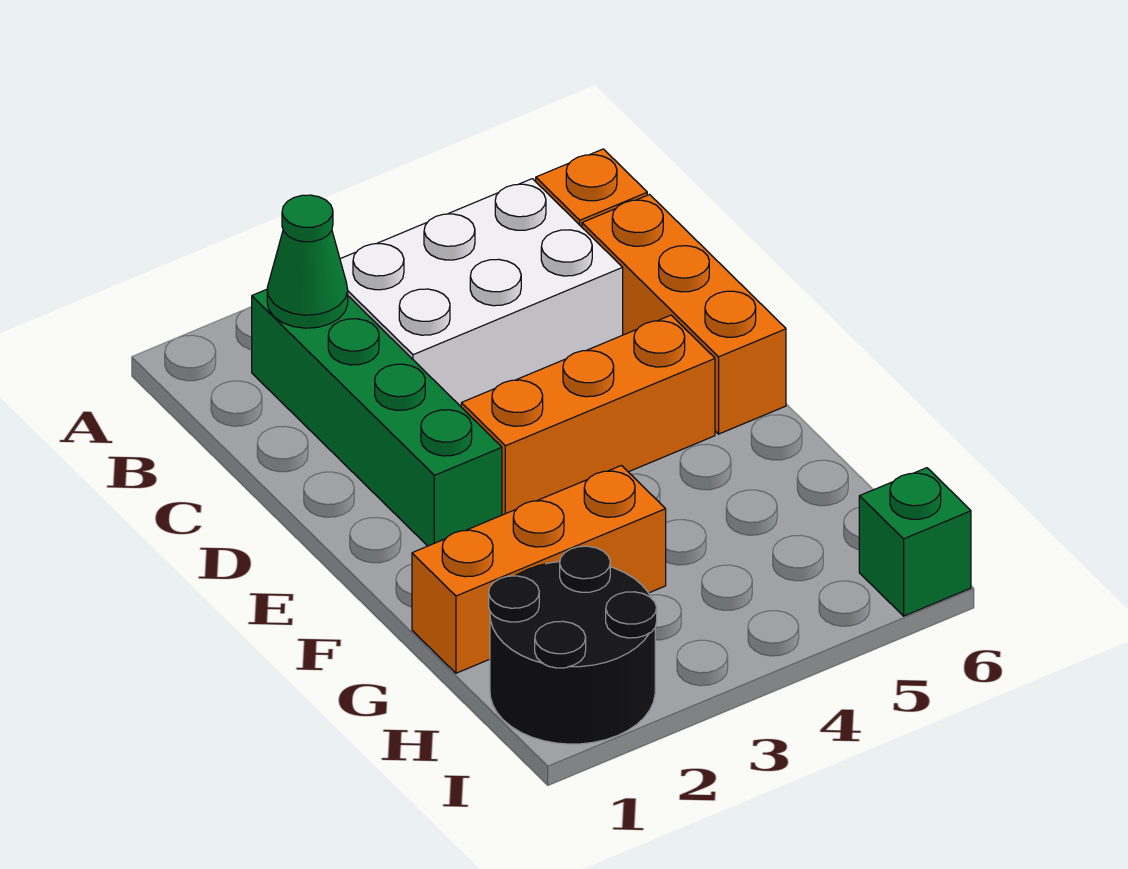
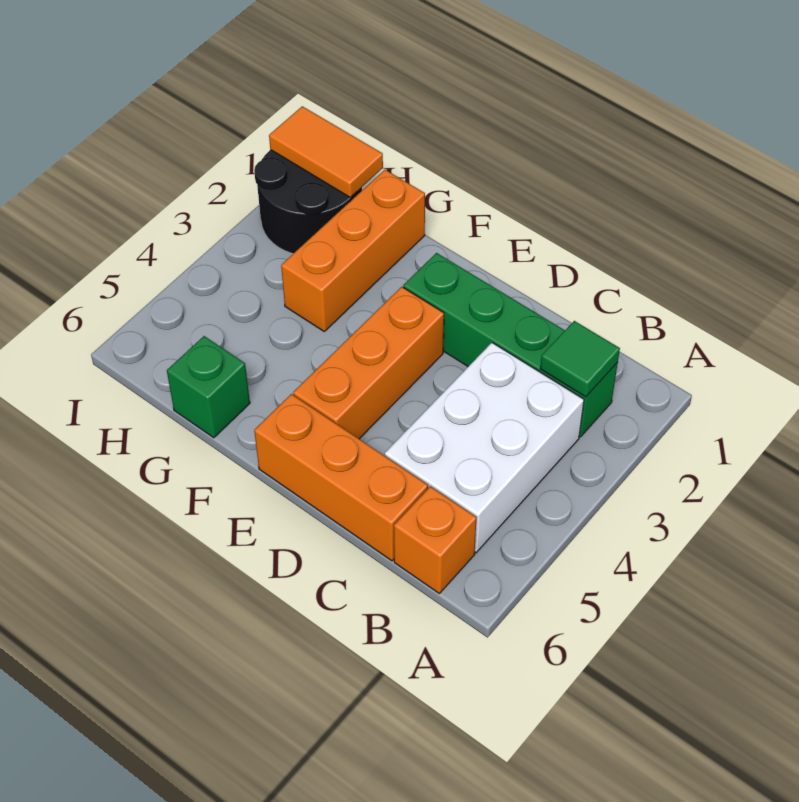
green 1x1 cone [267,195,348,328] -> green 1x1 tile [540,321,620,397]
none -> orange 1x2 tile [269,106,383,198]
green 1x1 brick [859,468,971,616] -> green 1x1 brick moved to [167,336,250,438]

